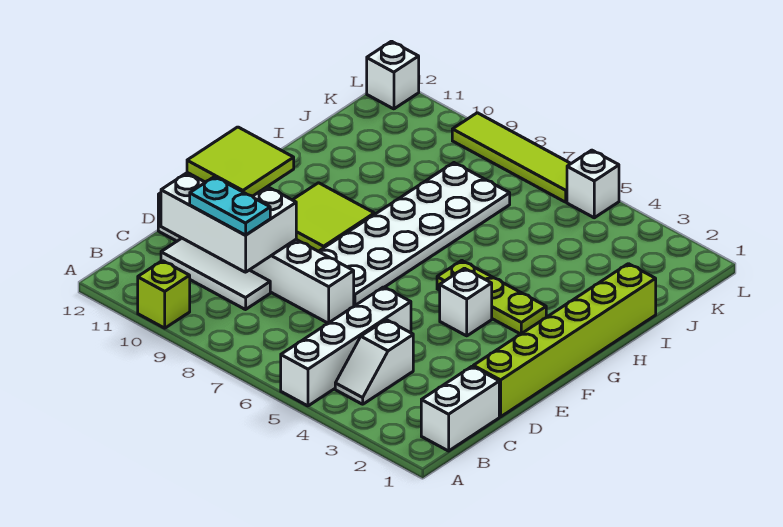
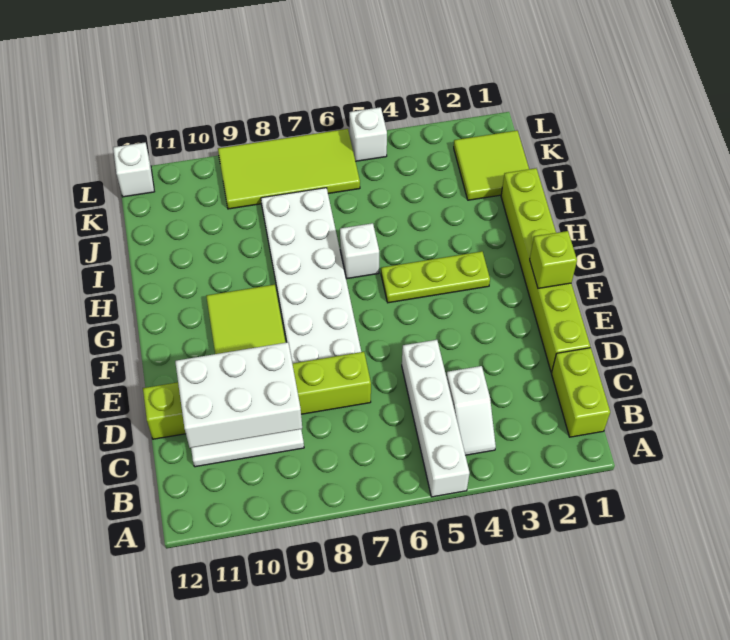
lime 1x1 brick [138,261,190,328] -> lime 1x1 brick moved to [530,231,577,288]
white 1x2 brick [421,366,499,451] -> lime 1x2 brick [552,348,610,437]
cyan 1x2 plate [190,177,270,235] -> none
white 1x6 brick [158,193,354,323] -> lime 1x6 brick [143,352,371,439]
lime 2x2 tile [187,127,294,196] -> lime 2x2 tile moved to [454,131,529,200]
white 1x1 brick [440,268,492,336] -> white 1x1 brick moved to [340,223,379,279]
lime 1x4 tile [452,113,571,202] -> lime 2x4 tile [218,129,360,209]

